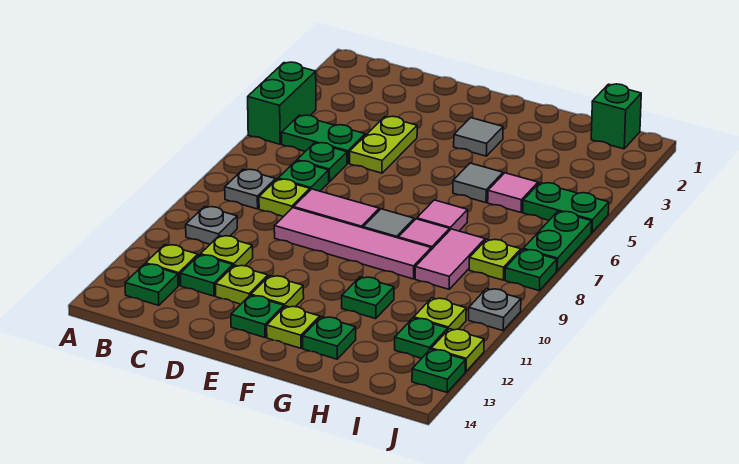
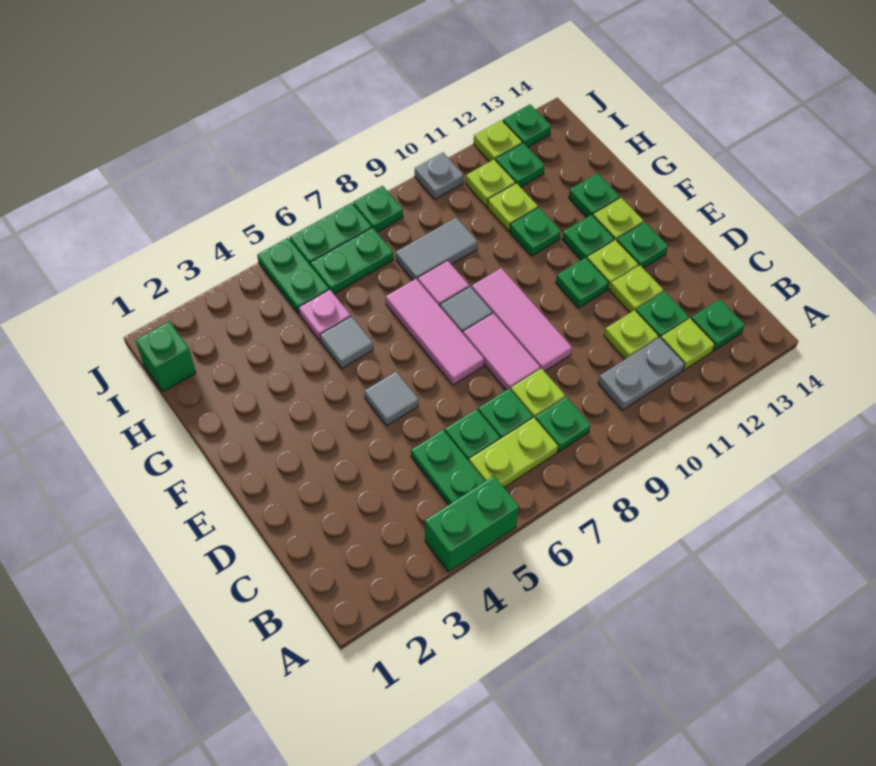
grey 1x1 plate [225,169,276,209] -> green 1x1 plate [535,397,591,452]
grey 1x1 plate [186,207,237,244] -> grey 1x2 plate [598,337,685,410]
lime 1x2 plate [350,116,417,173] -> lime 1x2 plate moved to [469,418,558,487]
pink 1x4 tile [274,208,431,279] -> pink 1x3 tile [472,268,572,371]
none -> green 1x1 plate [556,258,609,308]
grey 1x1 tile [454,118,503,156] -> grey 1x1 tile moved to [364,372,418,426]
none -> green 1x1 plate [562,215,614,260]
pink 1x1 tile [417,200,468,231] -> pink 1x3 tile [386,279,484,385]
pink 1x1 tile [488,173,538,212] -> pink 1x1 plate [299,290,351,341]
pink 1x2 tile [415,229,485,289] -> grey 1x2 tile [396,218,477,280]
none -> green 1x2 plate [310,228,393,294]
lime 1x1 plate [469,239,521,280] -> lime 1x1 plate moved to [487,183,538,231]

